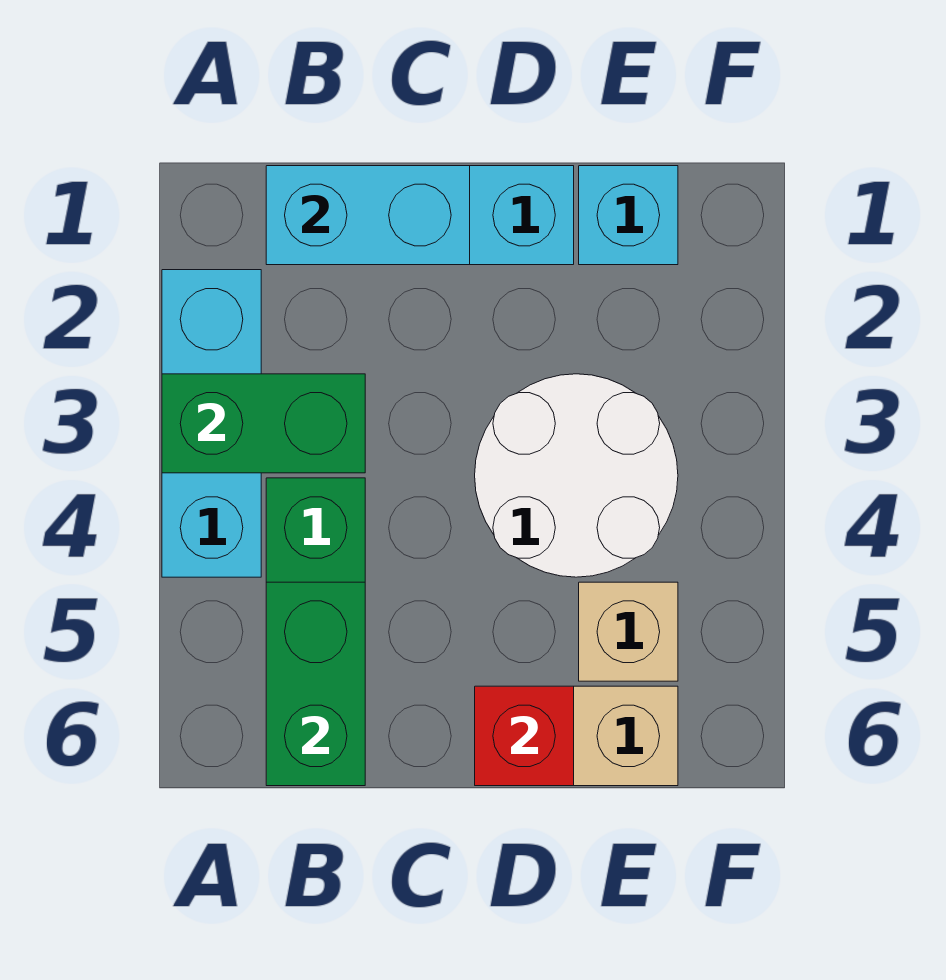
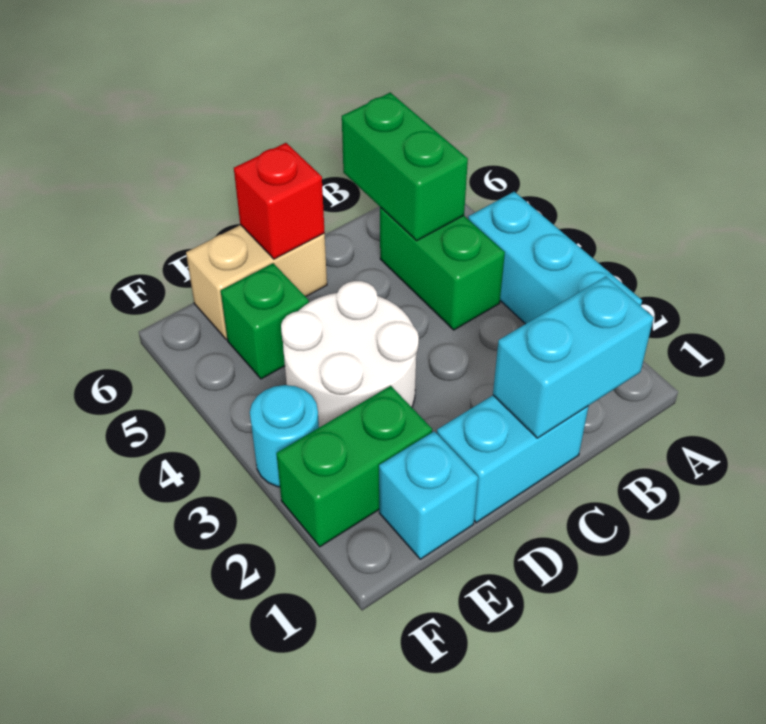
green 1x2 brick [162,374,365,473] -> green 1x2 brick moved to [276,386,432,547]
tan 1x1 brick [579,582,678,681] -> green 1x1 brick [221,263,309,379]
none -> cyan 1x1 round brick [250,385,319,487]

